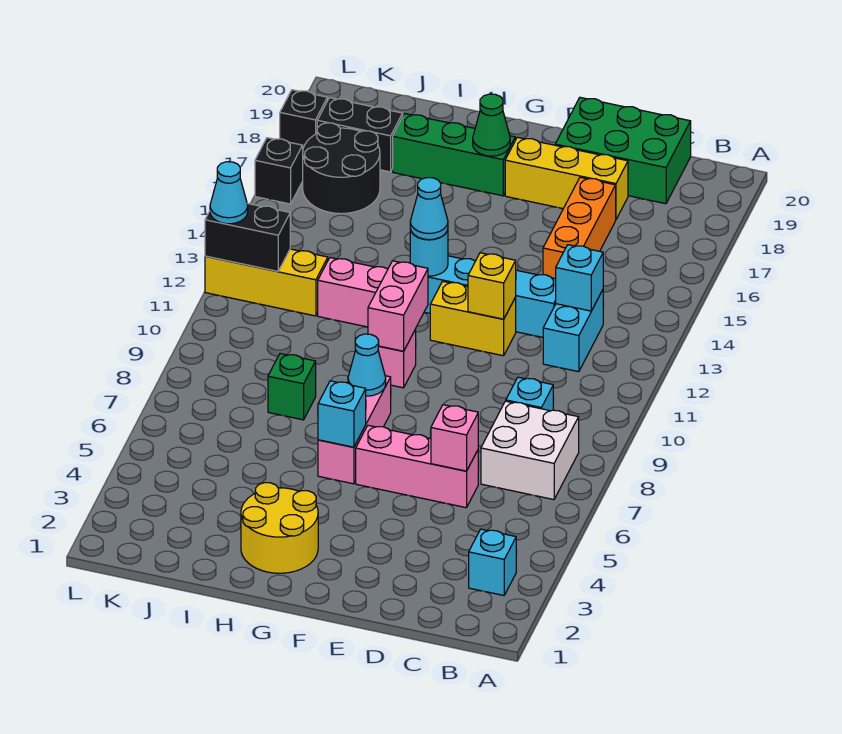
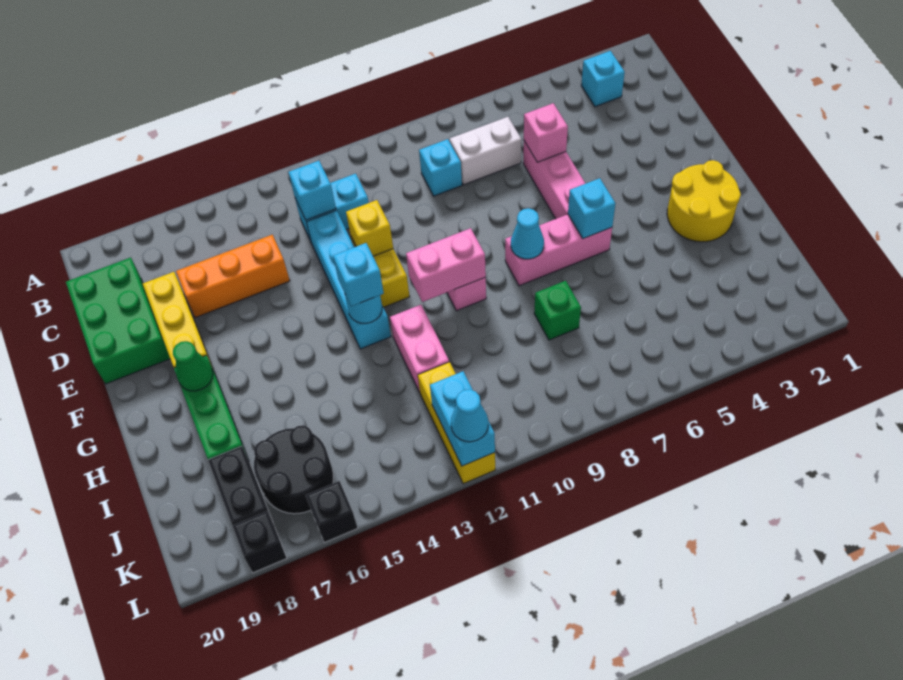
white 2x2 brick [481,401,579,500] -> white 1x2 brick [450,117,522,185]
cyan 1x1 cone [410,178,448,240] -> cyan 1x1 brick [333,243,384,306]
black 1x2 brick [205,203,290,271] -> cyan 1x2 brick [430,371,495,466]

